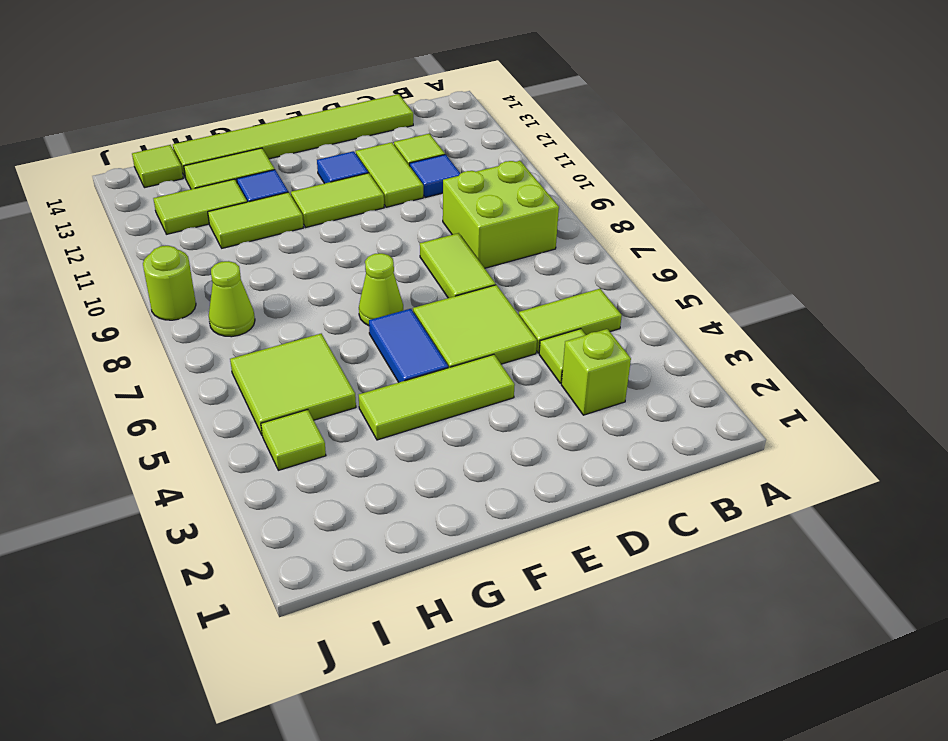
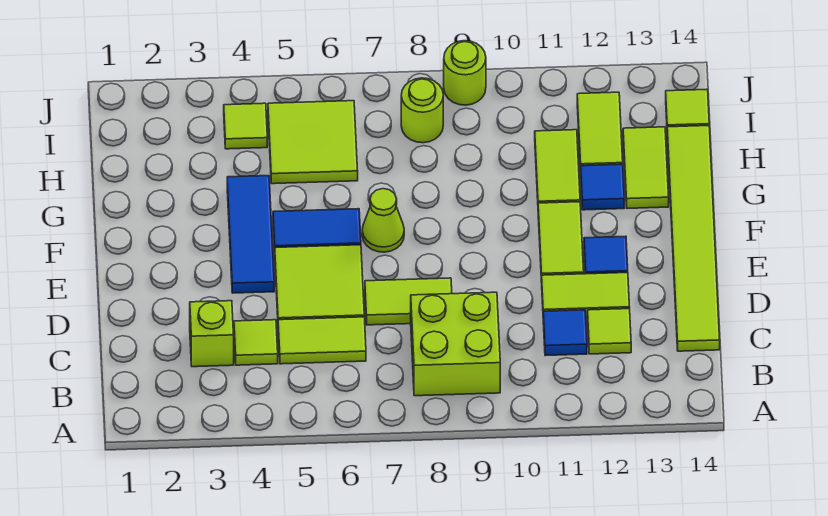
lime 1x2 tile [519,289,622,353] -> lime 1x2 tile turned to [278,317,366,364]
lime 1x3 tile [359,354,515,440] -> blue 1x3 tile [227,176,274,293]
lime 1x1 cone [209,261,255,337] -> lime 1x1 round brick [401,78,443,143]

